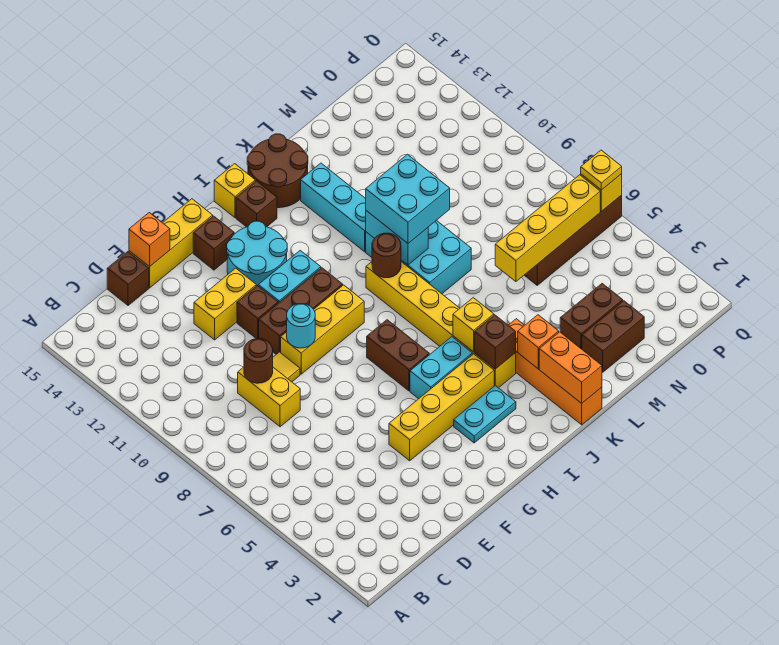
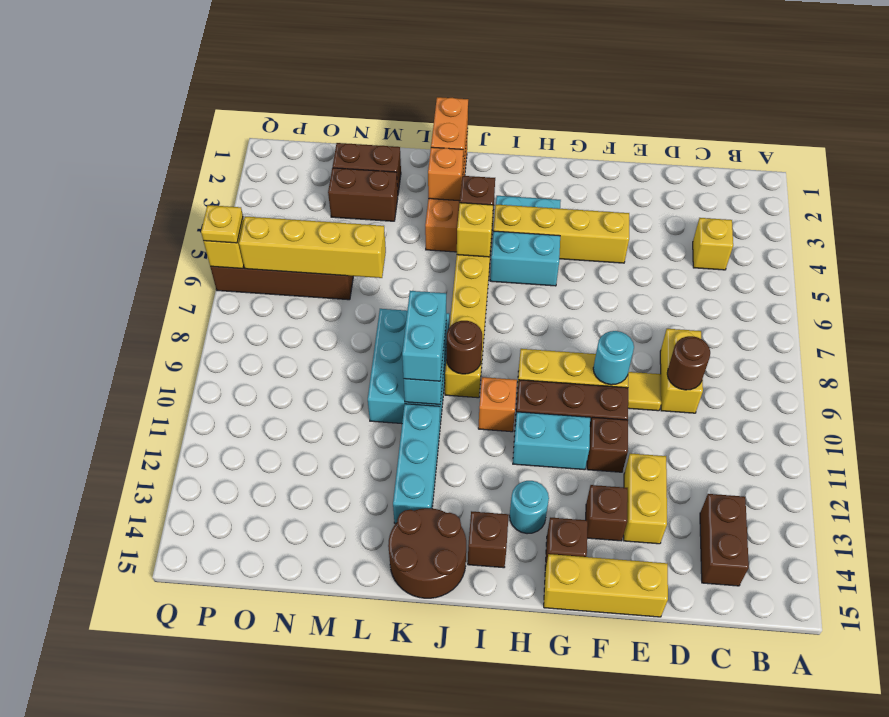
brown 1x1 brick [107,252,149,306] -> brown 1x1 brick moved to [586,485,628,541]
yellow 1x2 brick [194,268,256,340] -> yellow 1x2 brick turned to [624,454,667,544]
orange 1x1 brick [129,213,170,267] -> orange 1x1 brick moved to [478,377,517,432]
cyan 2x2 round brick [227,221,287,286] -> cyan 1x1 round brick [510,481,549,534]
brown 1x2 brick [367,320,429,391] -> brown 1x2 brick moved to [700,494,749,586]
yellow 1x1 brick [214,164,255,218] -> yellow 1x1 brick moved to [693,218,733,270]
cyan 2x2 brick [366,154,450,243] -> cyan 1x2 brick [402,291,446,381]

